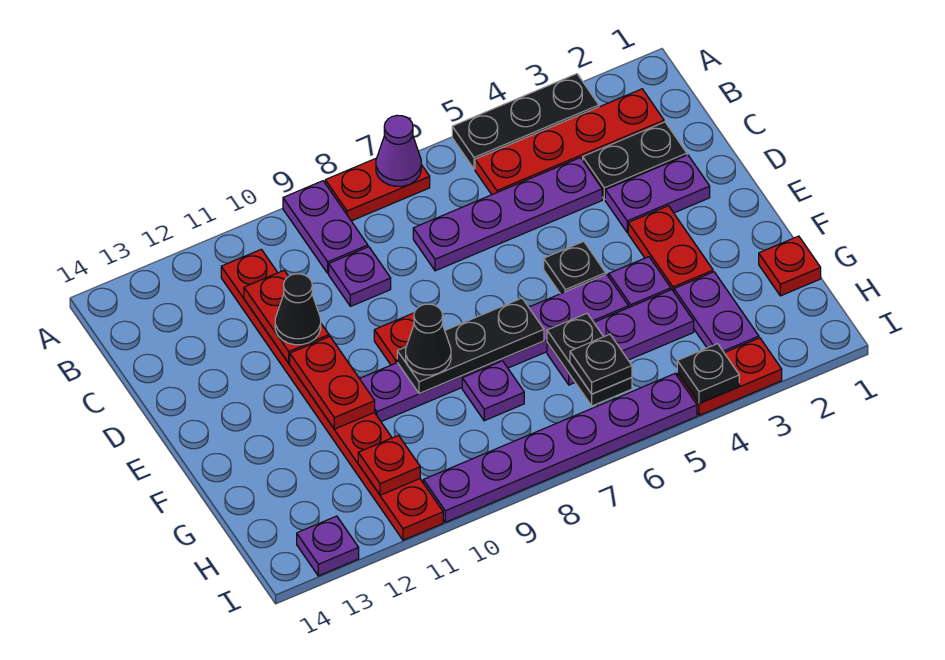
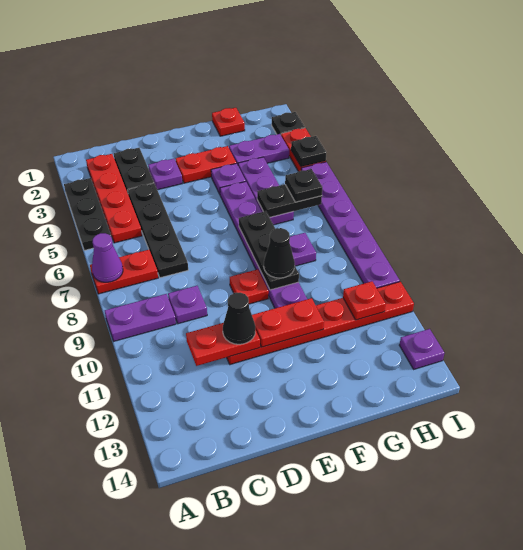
red 1x2 plate [325,158,430,221] -> red 1x2 plate turned to [90,250,158,294]
red 1x8 plate [221,249,443,540] -> red 1x6 plate [227,282,414,365]
purple 1x4 plate [413,158,602,271] -> black 1x4 plate [128,183,188,278]
purple 1x2 plate [605,155,710,232] -> purple 1x1 plate [148,159,183,190]
black 1x1 plate [544,241,606,294] -> black 1x1 plate moved to [272,112,305,135]

